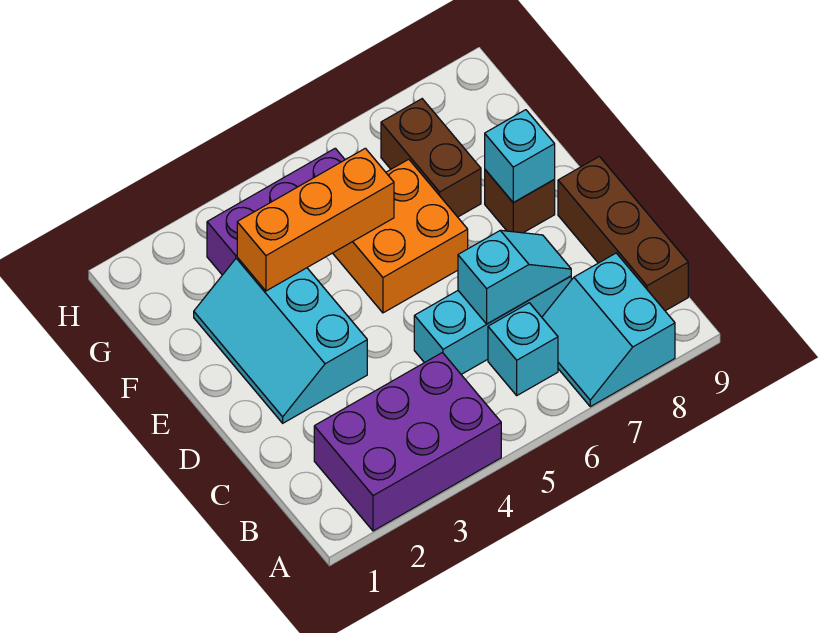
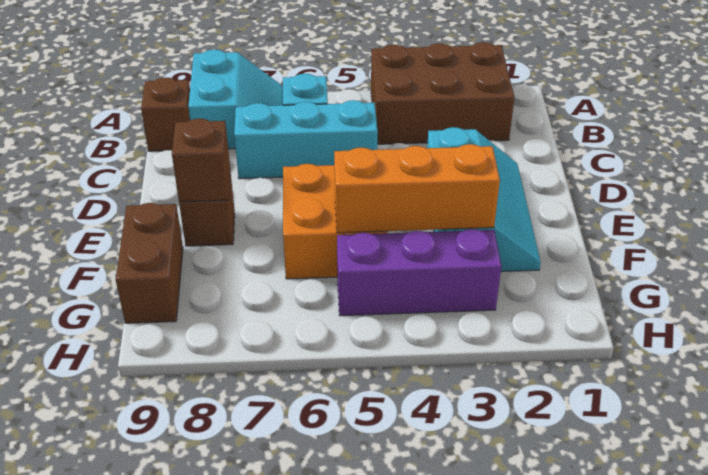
purple 2x3 brick [314,353,501,531] -> brown 2x3 brick [371,42,515,144]
brown 1x3 brick [558,156,688,311] -> brown 1x1 brick [141,78,190,151]
cyan 1x2 slope [458,230,571,324] -> none
cyan 1x1 brick [485,110,555,203] -> brown 1x1 brick [172,118,230,202]
brown 1x2 brick [381,99,481,217] -> brown 1x2 brick moved to [116,203,183,323]

